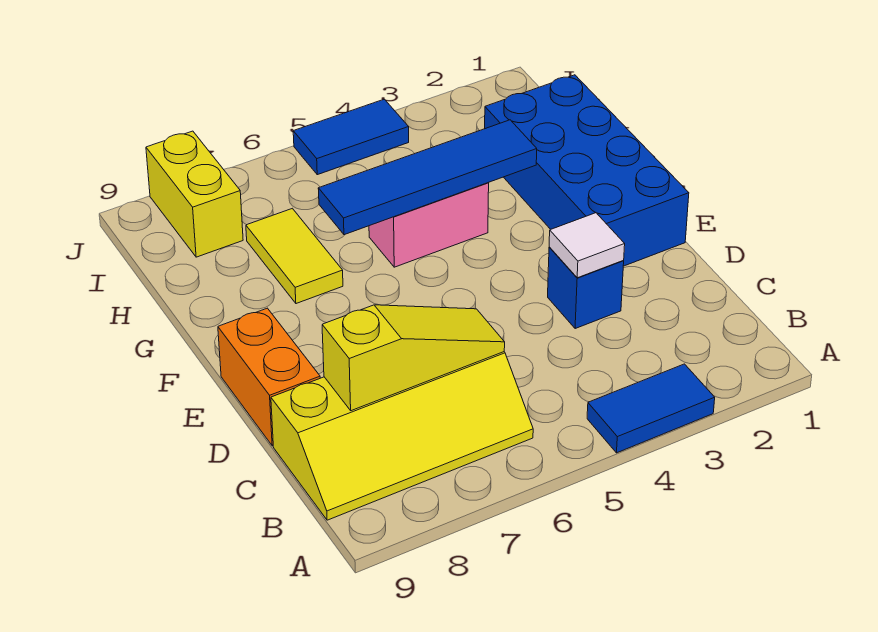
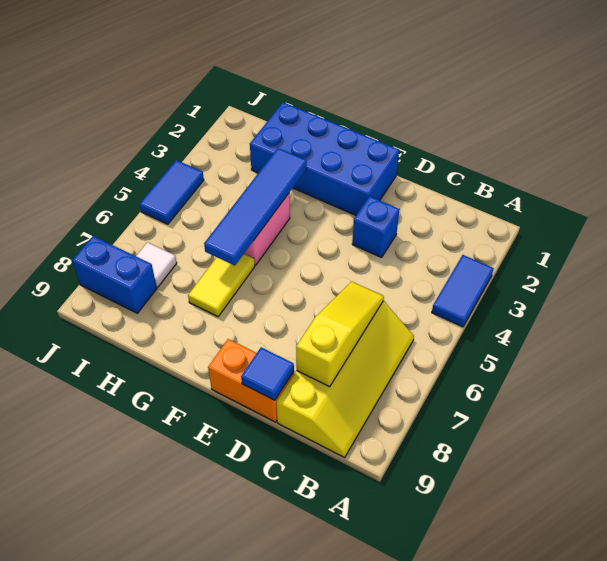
white 1x1 tile [549,213,625,278] -> white 1x1 tile moved to [136,242,177,287]
none -> blue 1x1 tile [241,347,294,400]
yellow 1x2 tile [246,208,343,304] -> yellow 1x2 tile turned to [188,254,255,317]
yellow 1x2 brick [146,131,243,257] -> blue 1x2 brick [72,236,157,313]

